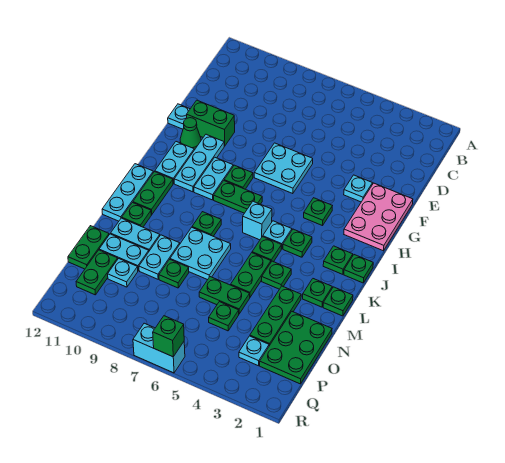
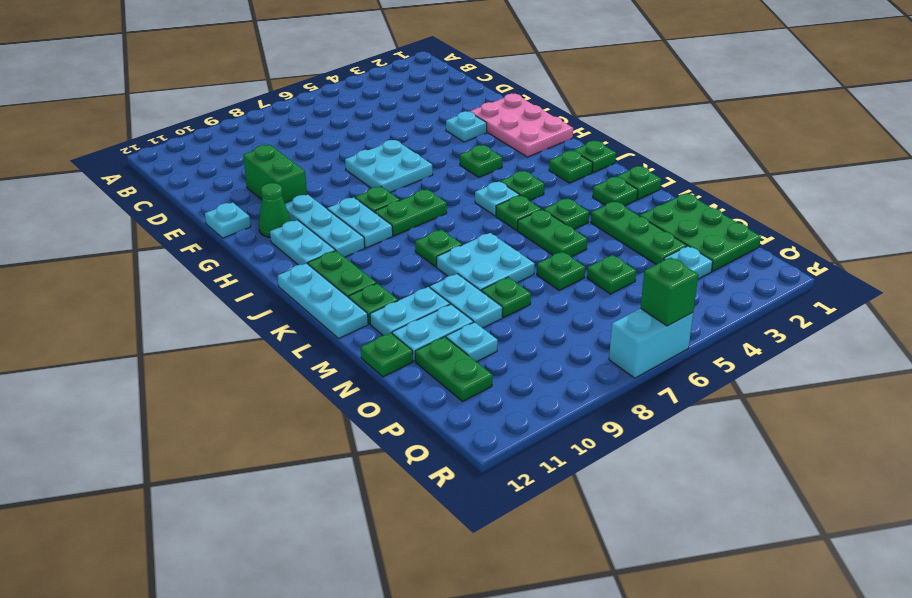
green 1x2 brick [187,100,235,146] -> green 1x2 brick turned to [243,145,307,203]
cyan 1x1 brick [243,201,272,240] -> none
green 1x2 plate [199,277,250,314] -> green 1x1 plate [537,252,585,290]
green 1x2 plate [68,226,109,269] -> green 1x1 plate [361,333,413,377]

